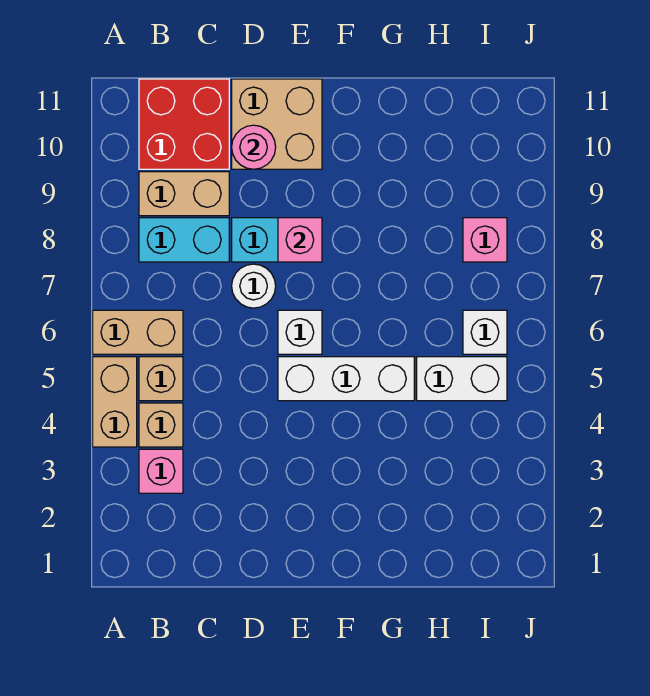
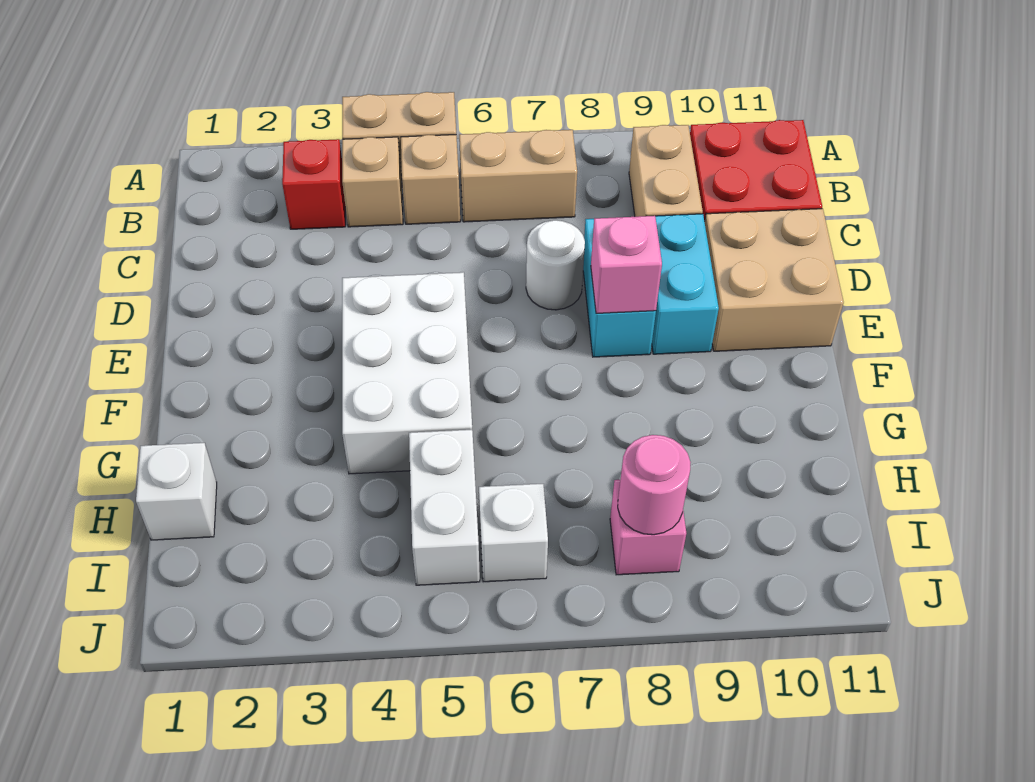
tan 1x2 brick [93,310,183,354] -> tan 1x2 brick turned to [459,130,577,222]
pink 1x1 brick [139,449,183,493] -> red 1x1 brick [282,139,345,229]
cyan 1x2 brick [139,218,229,262] -> cyan 1x2 brick moved to [652,214,719,354]
pink 1x1 round brick [232,125,276,169] -> pink 1x1 round brick moved to [618,435,691,535]
white 1x3 brick [278,357,414,401] -> white 2x3 brick [342,272,472,474]
white 1x1 brick [278,310,322,354] -> white 1x1 brick moved to [136,443,217,540]

